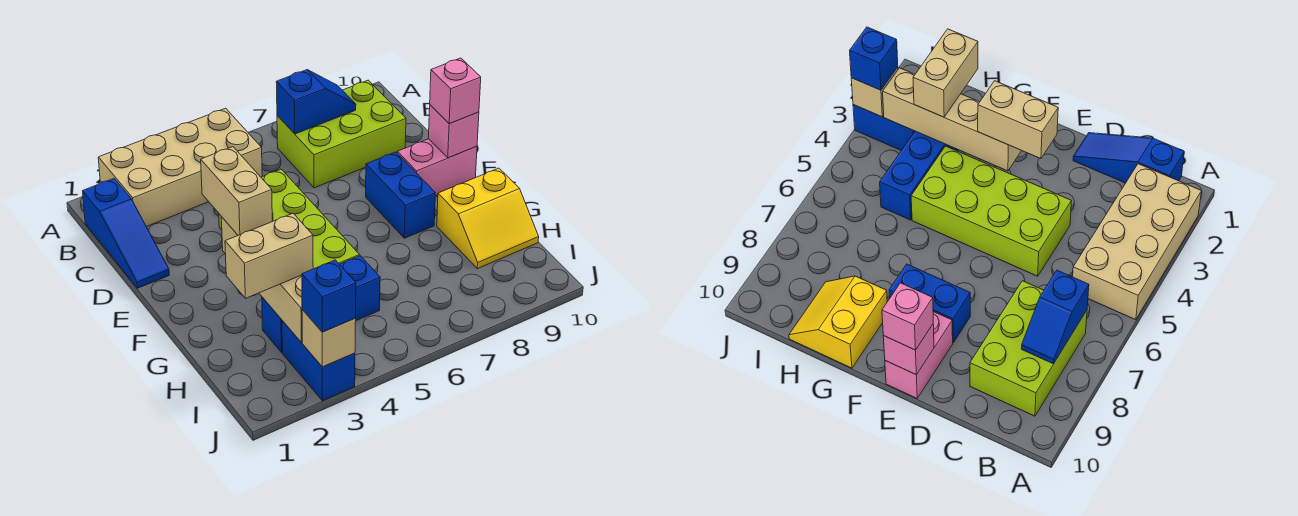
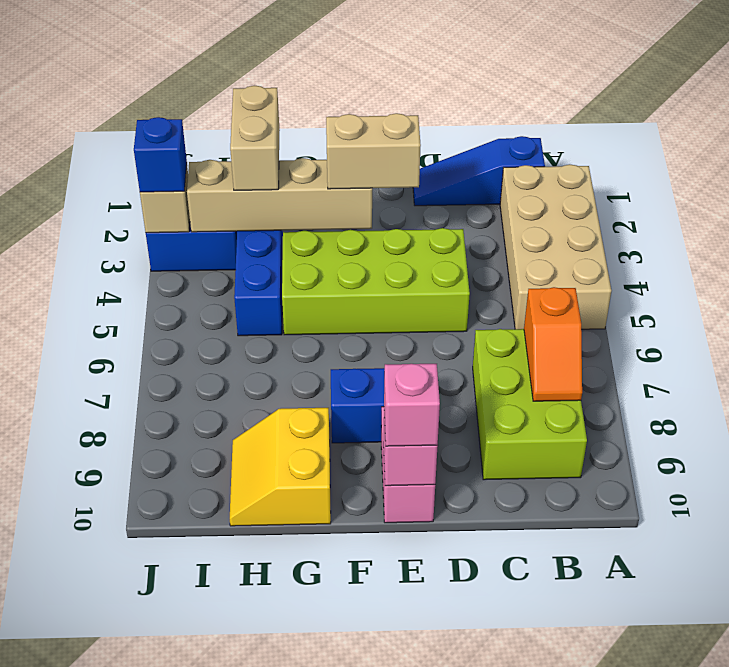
blue 1x2 slope [276,70,356,134] -> orange 1x2 slope [524,287,582,401]

